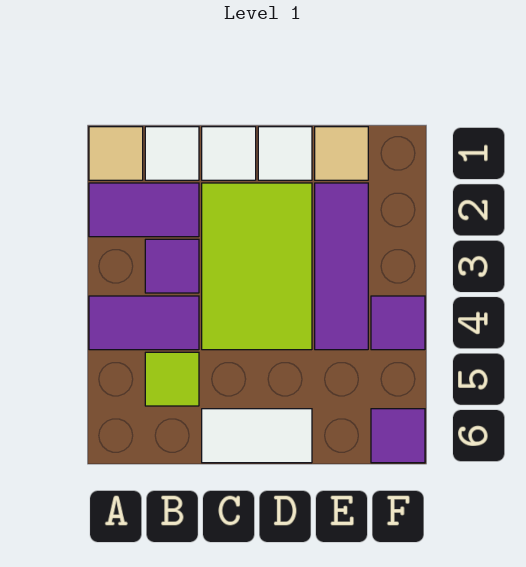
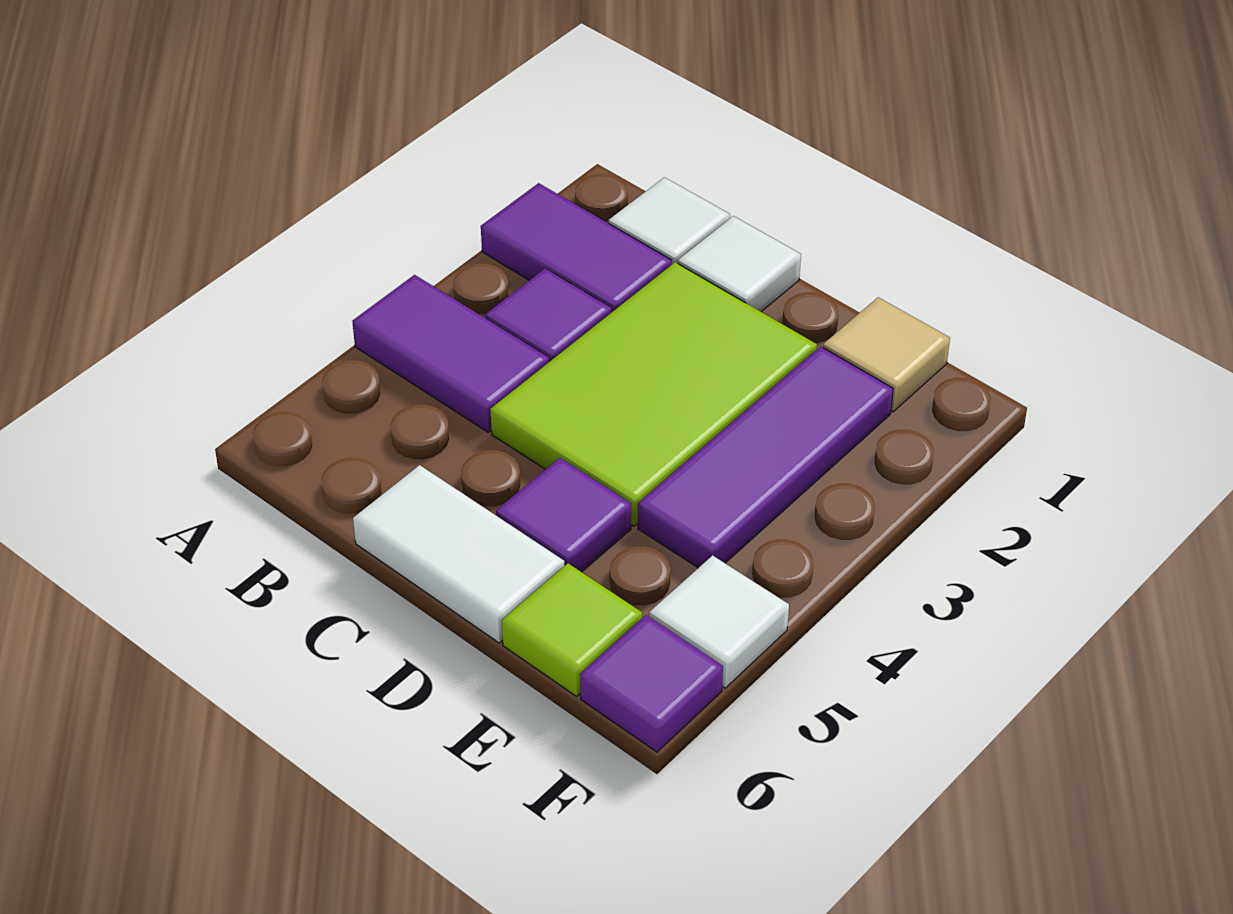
tan 1x1 tile [89,127,143,180] -> none
lime 1x1 tile [145,352,199,406] -> lime 1x1 tile moved to [502,563,642,696]
white 1x1 tile [258,127,312,180] -> white 1x1 tile moved to [649,555,789,688]
purple 1x1 tile [371,296,425,350] -> purple 1x1 tile moved to [496,458,631,572]

